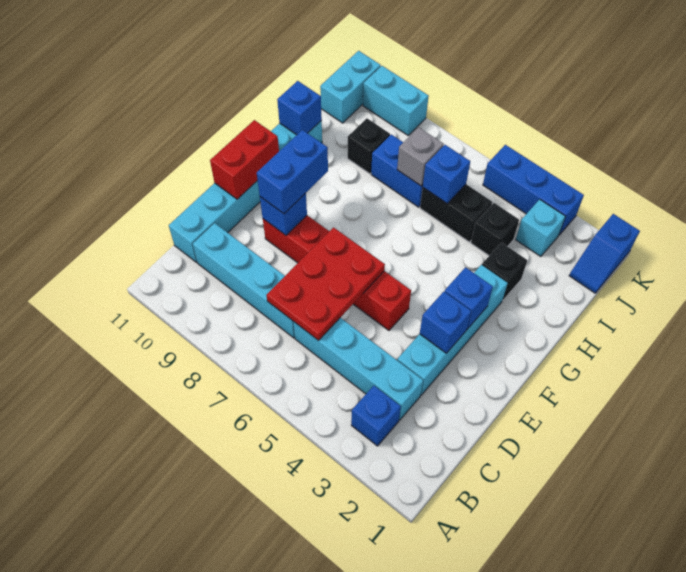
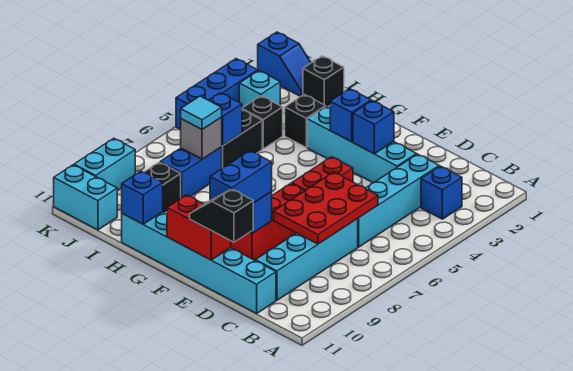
red 2x3 plate [266,227,385,341] -> red 2x3 plate turned to [274,172,378,244]
none -> black 1x2 slope [190,189,253,242]
blue 1x2 brick [257,130,328,214] -> blue 1x2 brick turned to [210,151,272,203]
none -> black 1x1 brick [303,56,344,107]
none -> cyan 1x1 tile [181,96,222,129]

